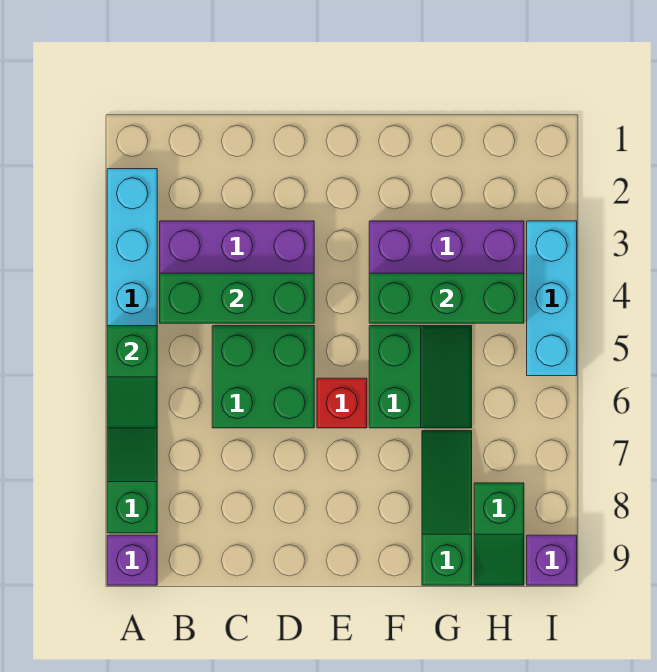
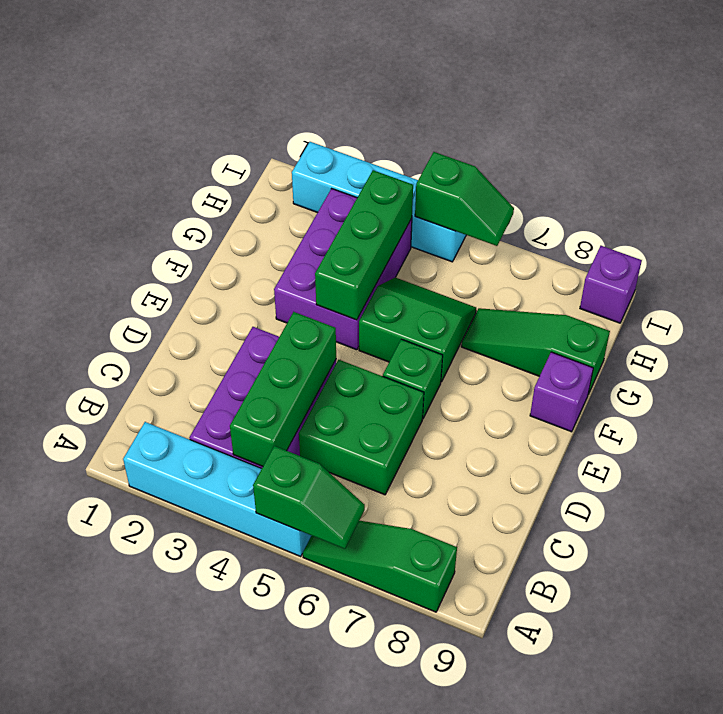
purple 1x1 brick [107,535,157,585] -> purple 1x1 brick moved to [530,352,593,432]
red 1x1 brick [317,378,367,428] -> green 1x1 brick [383,339,443,418]
green 1x2 slope [474,483,524,585] -> green 1x2 slope moved to [415,152,514,246]
cyan 1x3 brick [527,221,577,376] -> cyan 1x4 brick [292,142,466,262]

